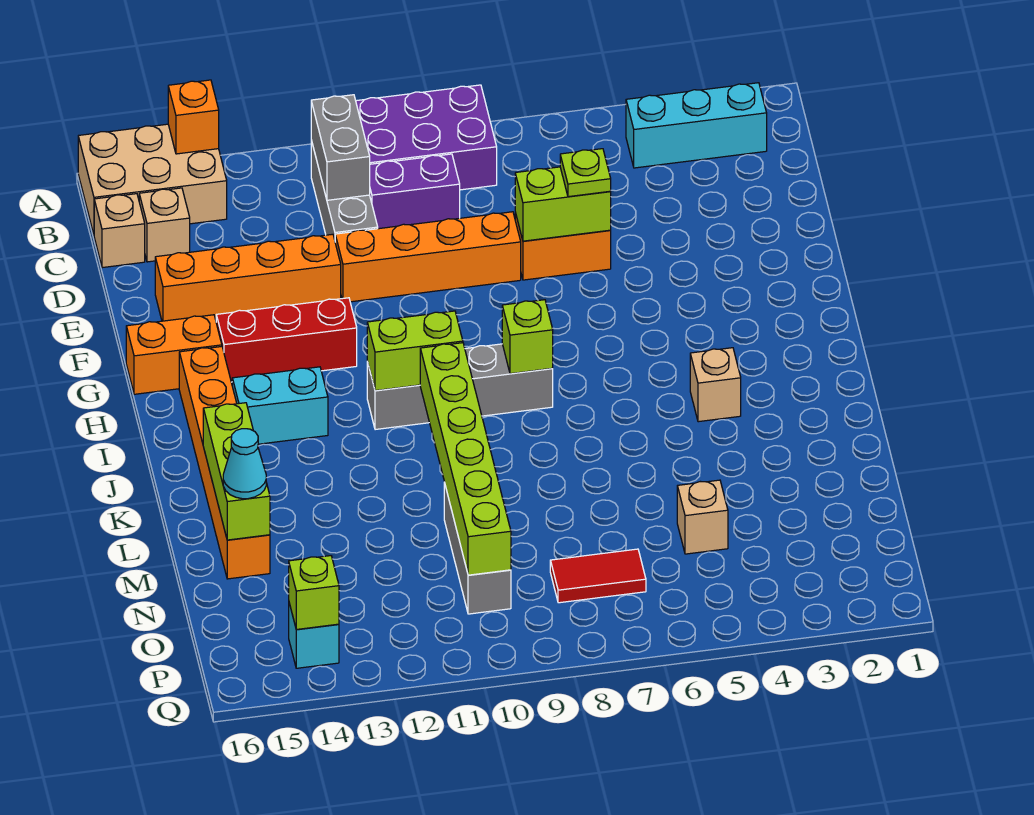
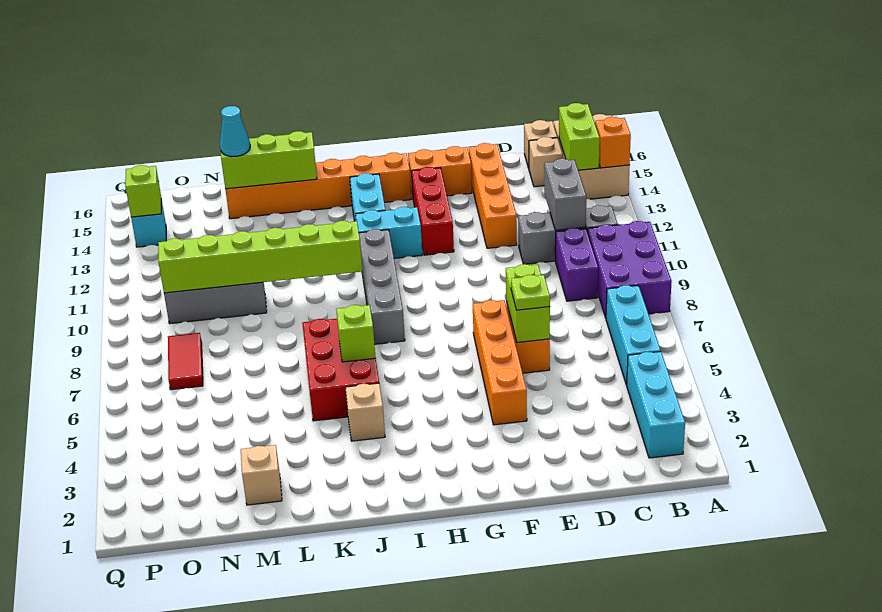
none -> cyan 1x3 brick [606,285,661,385]
grey 1x2 brick [311,95,370,200] -> grey 1x2 brick turned to [544,159,586,230]
orange 1x4 brick [335,212,521,302] -> orange 1x4 brick moved to [473,300,527,425]
orange 1x2 brick [126,315,222,394] -> orange 1x2 brick turned to [408,146,472,197]
none -> cyan 1x2 brick [355,207,422,258]
lime 1x1 brick [502,300,553,374] -> lime 1x1 brick moved to [336,305,376,362]
lime 1x2 brick [367,311,463,391] -> lime 1x2 brick moved to [559,103,600,171]
none -> red 2x3 brick [302,319,379,421]
tan 1x1 brick [677,480,728,554] -> tan 1x1 brick moved to [241,445,282,505]

